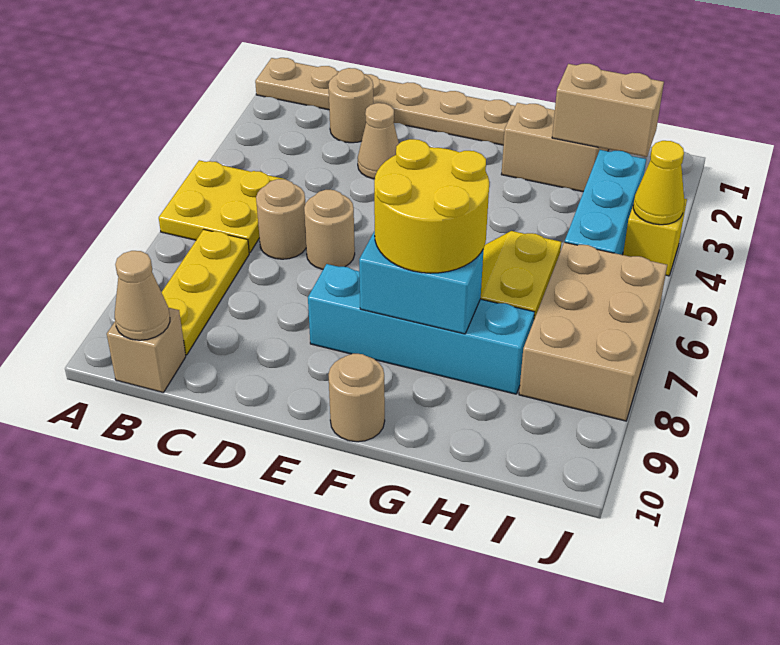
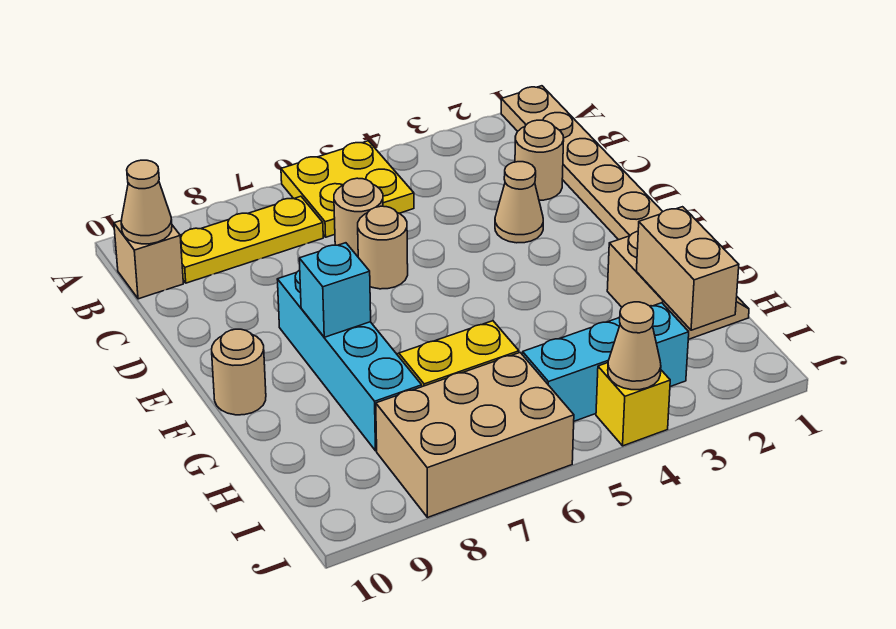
yellow 2x2 round brick [374,139,489,273] -> none
cyan 1x2 brick [359,231,483,334] -> cyan 1x1 brick [299,243,371,337]
yellow 1x1 cone [633,141,684,225] -> tan 1x1 cone [608,302,661,390]

